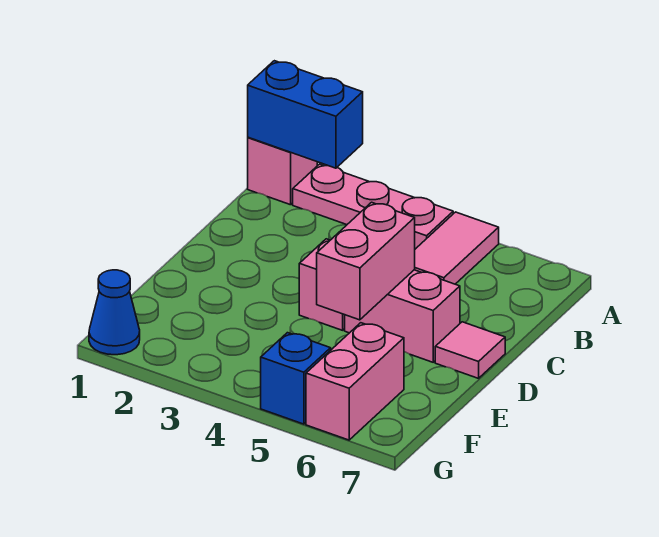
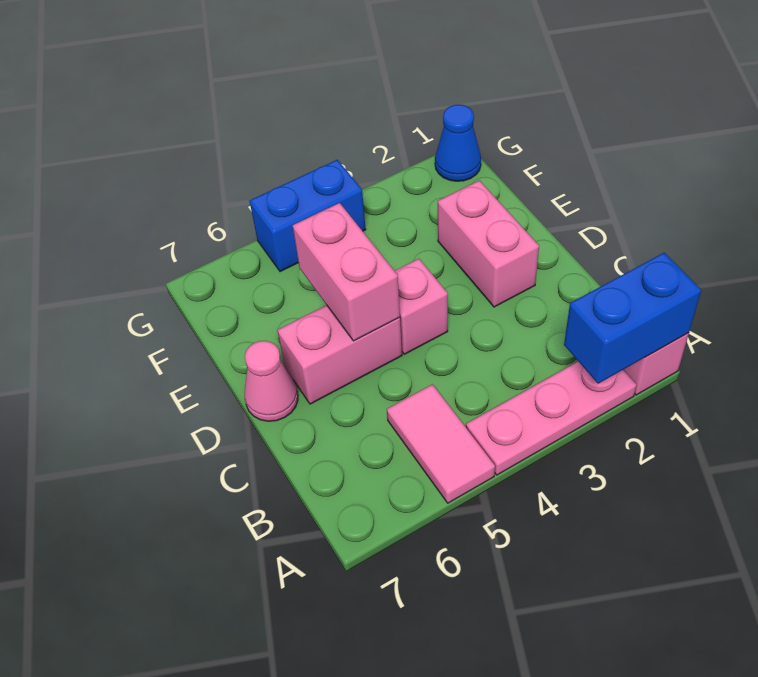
pink 1x1 tile [435,322,505,378] -> pink 1x1 cone [245,341,298,421]
pink 1x2 brick [306,323,404,440] -> pink 1x2 brick moved to [438,180,539,307]
blue 1x1 brick [261,333,331,424] -> blue 1x2 brick [250,160,366,272]

